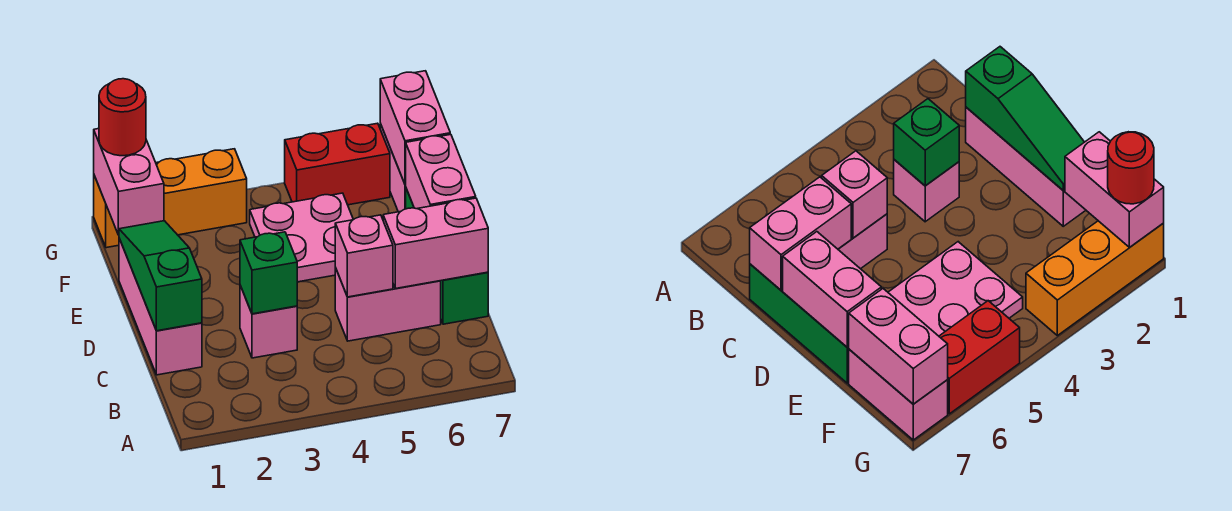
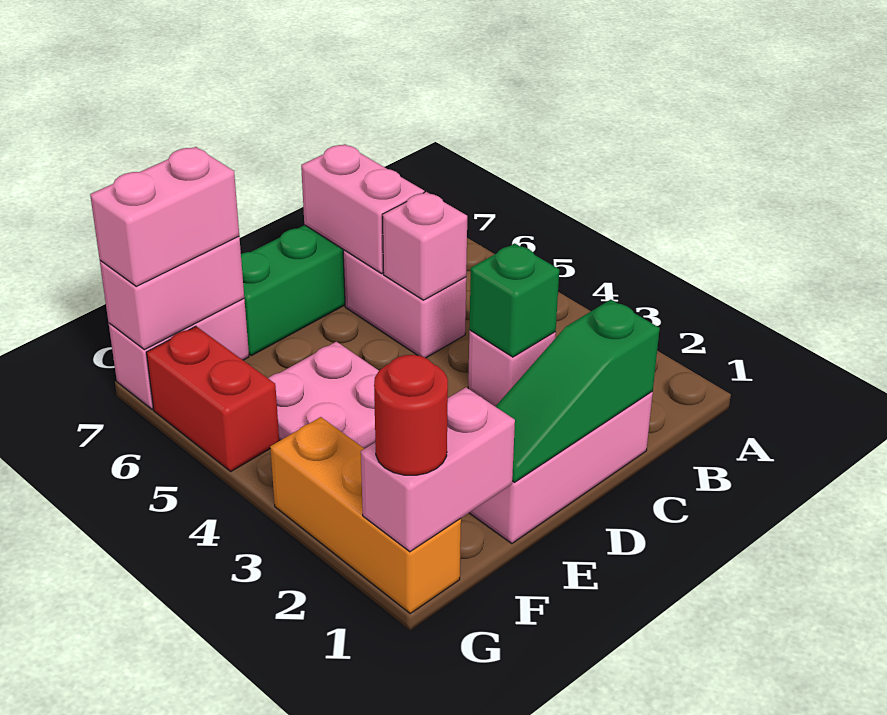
pink 1x2 brick [406,134,476,209] -> pink 1x2 brick moved to [90,147,239,286]

